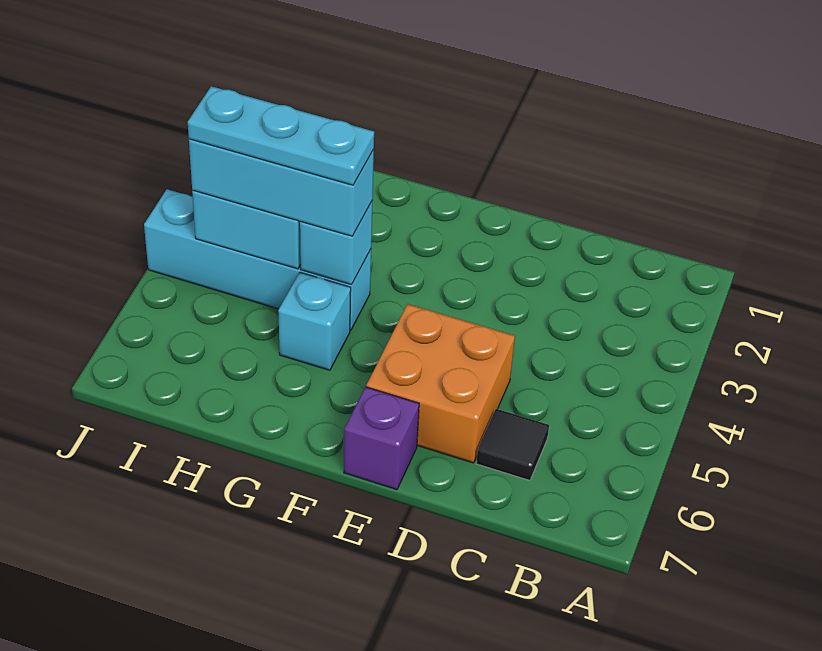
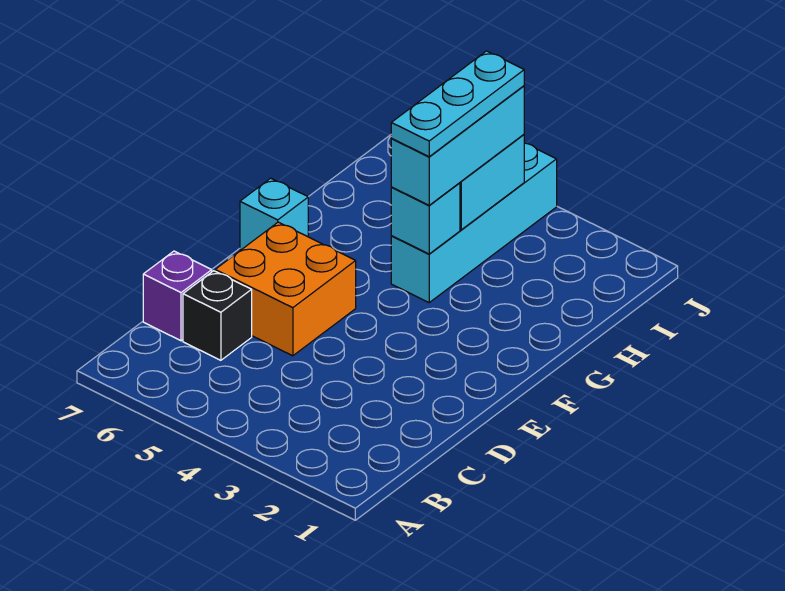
black 1x1 tile [476,409,549,480] -> black 1x1 brick [183,271,252,360]
purple 1x1 brick [344,387,419,490] -> purple 1x1 brick moved to [143,251,212,341]
cyan 1x1 brick [278,272,351,370] -> cyan 1x1 brick moved to [240,178,308,250]

